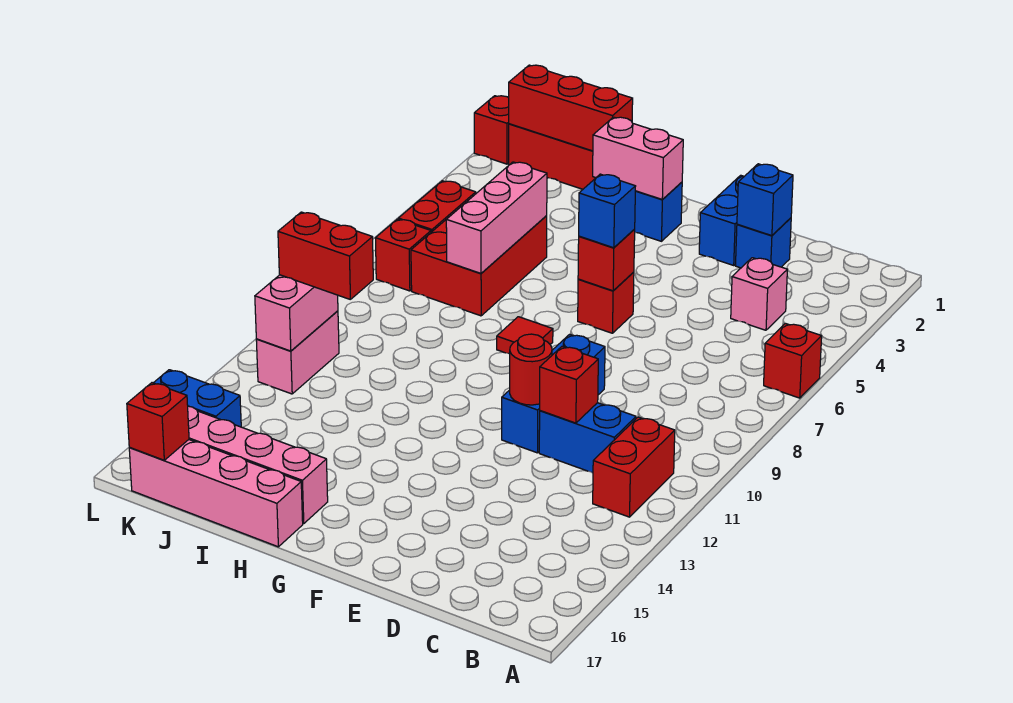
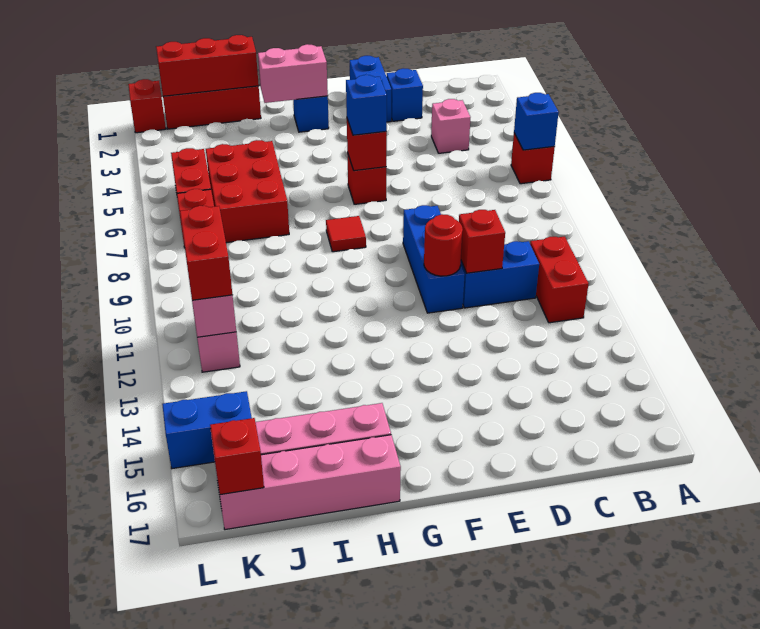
blue 1x1 brick [737,164,793,236] -> blue 1x1 brick moved to [514,93,559,150]
pink 1x3 brick [446,162,547,273] -> none
red 1x2 brick [278,212,373,300] -> red 1x2 brick turned to [180,206,232,300]

